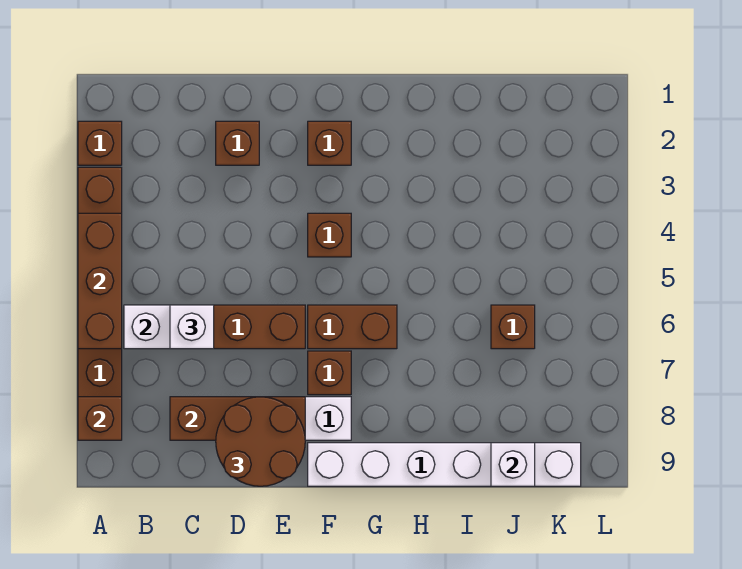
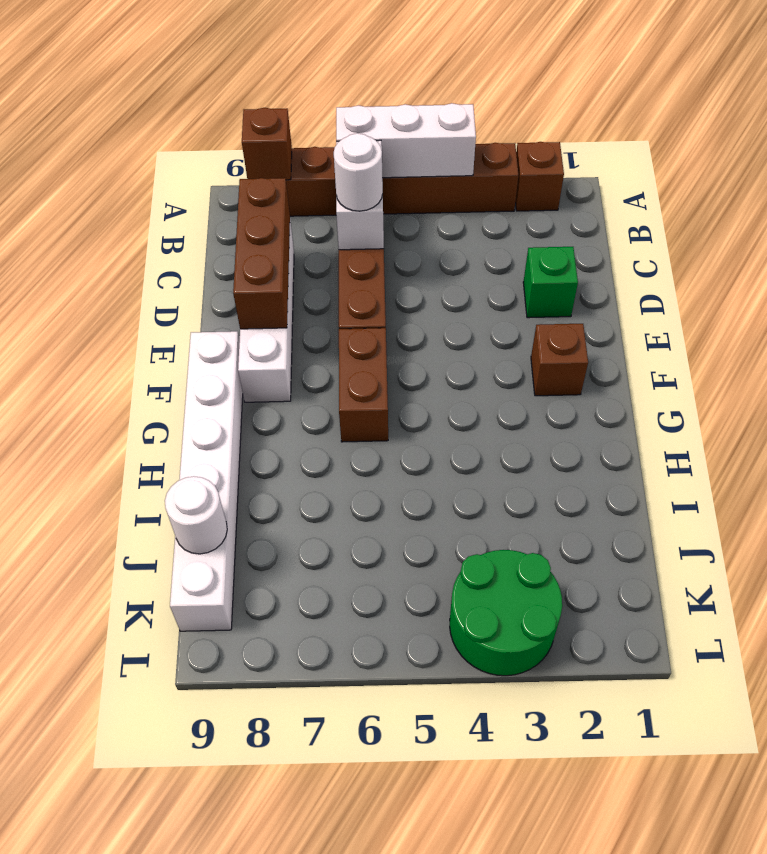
brown 1x3 brick [78,213,122,349] -> white 1x3 brick [336,103,476,178]
white 1x1 brick [170,305,214,349] -> white 1x1 round brick [334,133,383,211]
brown 1x1 brick [216,121,259,165] -> green 1x1 brick [523,247,578,318]
brown 2x2 round brick [216,397,305,486] -> none
brown 1x1 brick [308,213,351,257] -> none
brown 1x1 brick [308,351,351,395] -> none
brown 1x1 brick [491,305,535,349] -> none
white 1x1 brick [491,443,535,486] -> white 1x1 round brick [165,476,227,554]
none -> green 2x2 round brick [450,550,562,676]

